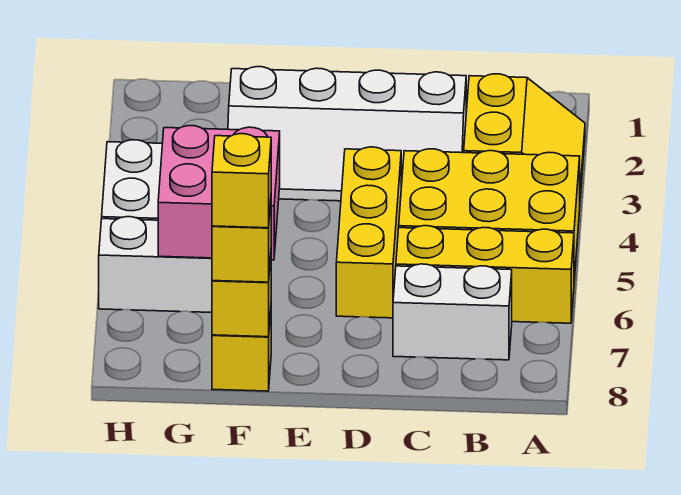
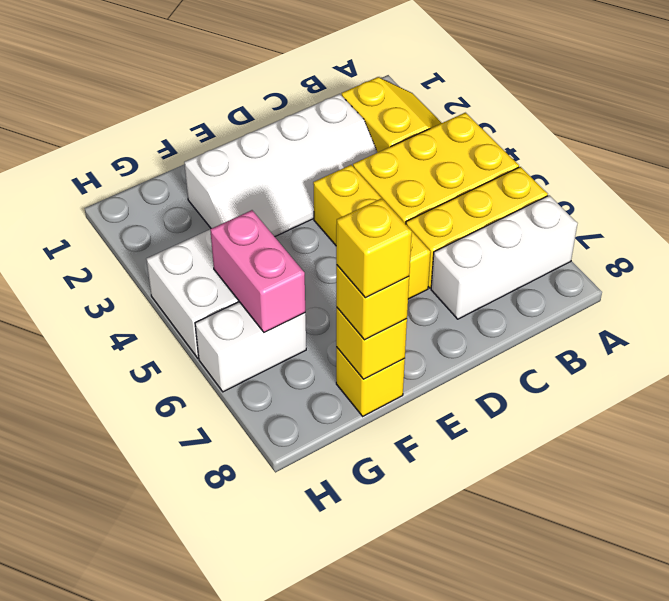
white 1x2 brick [393,264,512,360] -> white 1x3 brick [431,195,577,319]
pink 2x2 brick [158,126,280,260] -> pink 1x2 brick [210,210,305,332]

